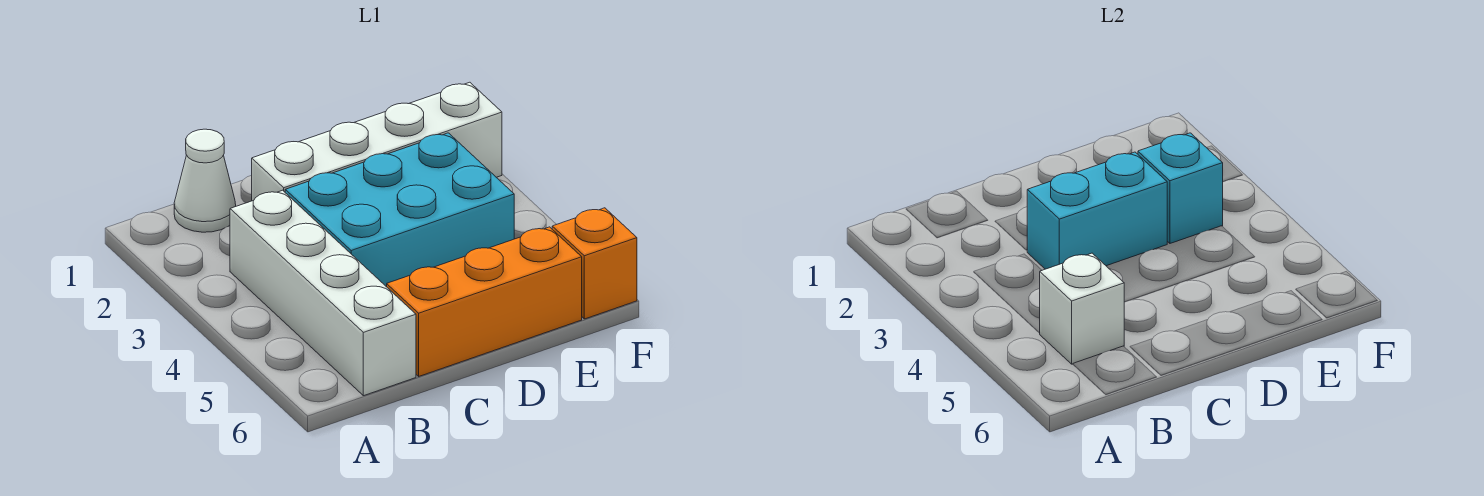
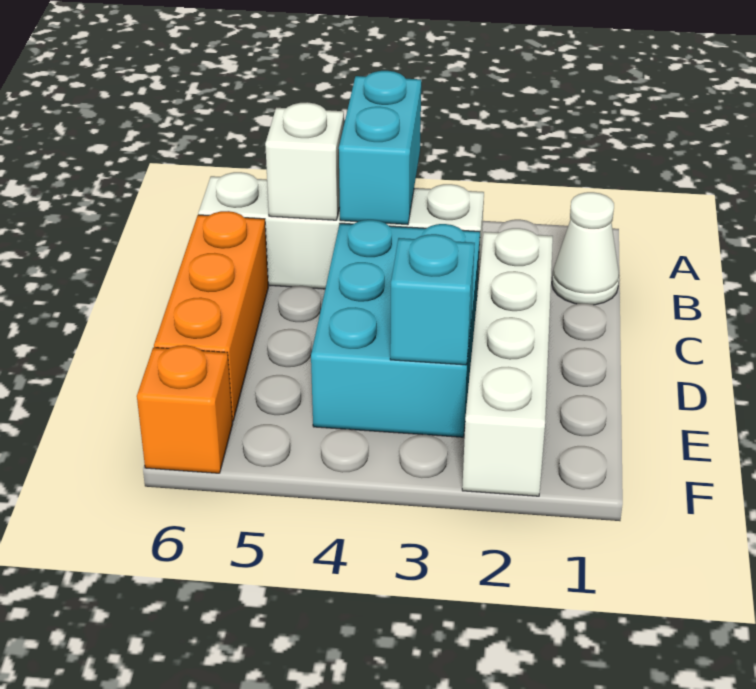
cyan 1x2 brick [1027,152,1167,269] -> cyan 1x2 brick moved to [339,71,421,225]

